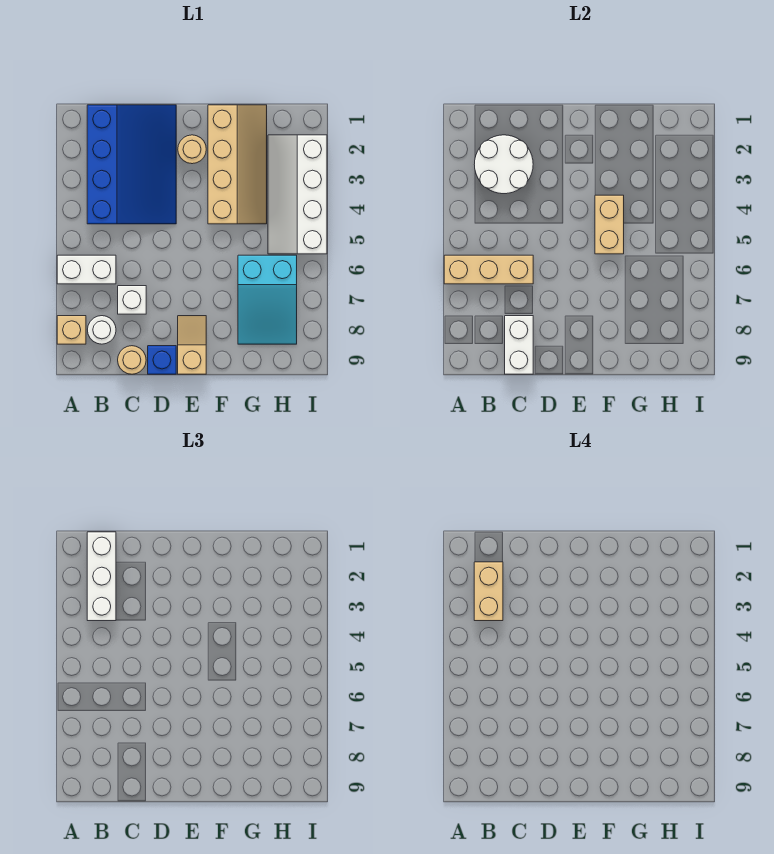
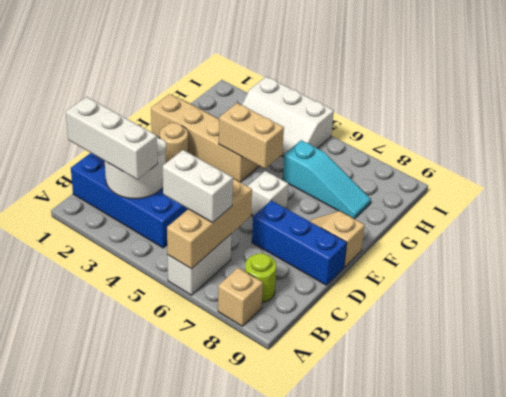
tan 1x2 brick [474,562,503,621] -> none
white 1x1 round brick [88,316,116,344] -> lime 1x1 round brick [245,253,276,302]
white 1x1 brick [118,286,146,314] -> white 1x1 brick moved to [248,171,288,216]
white 1x2 brick [505,316,533,374] -> white 1x2 brick moved to [163,150,233,223]
tan 1x1 round brick [118,346,146,374] -> none
blue 1x1 brick [148,346,176,374] -> blue 1x3 brick [252,201,347,285]
cyan 2x3 slope [238,255,297,344] -> cyan 1x3 slope [283,140,371,219]
white 2x4 slope [268,135,327,254] -> white 2x3 slope [242,77,334,157]

